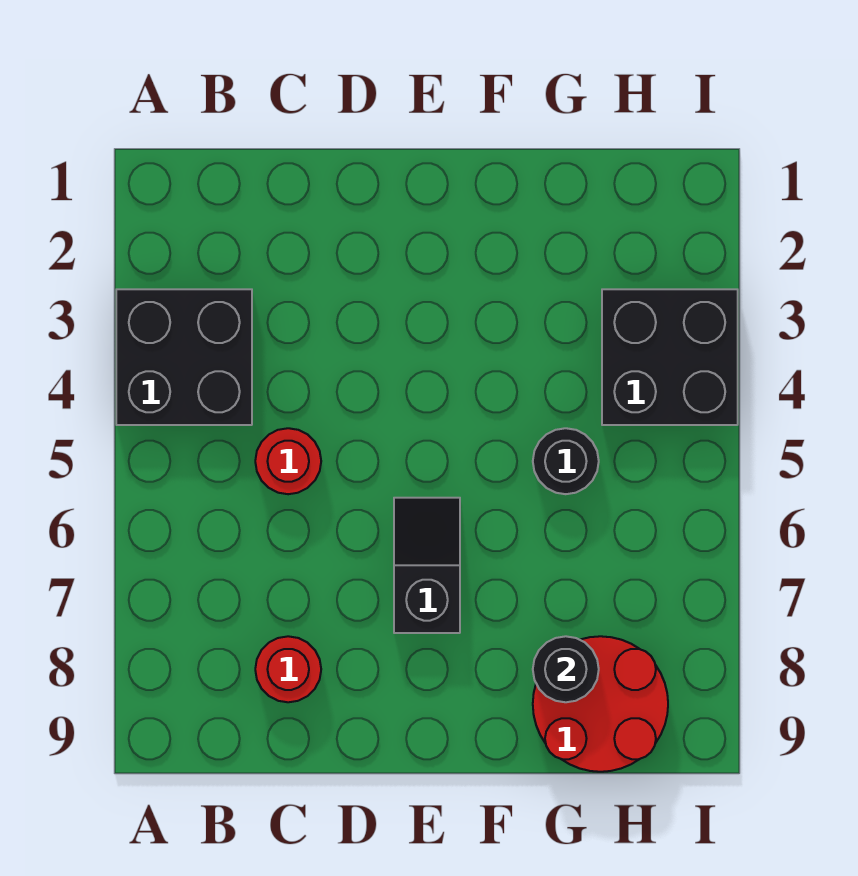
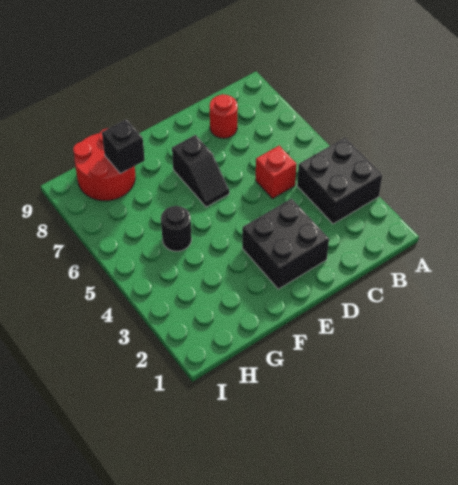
red 1x1 round brick [255,428,321,494] -> red 1x1 brick [256,146,297,199]
black 1x1 round brick [533,636,599,702] -> black 1x1 brick [102,119,145,174]
black 2x2 brick [602,289,738,425] -> black 2x2 brick moved to [242,199,329,289]

